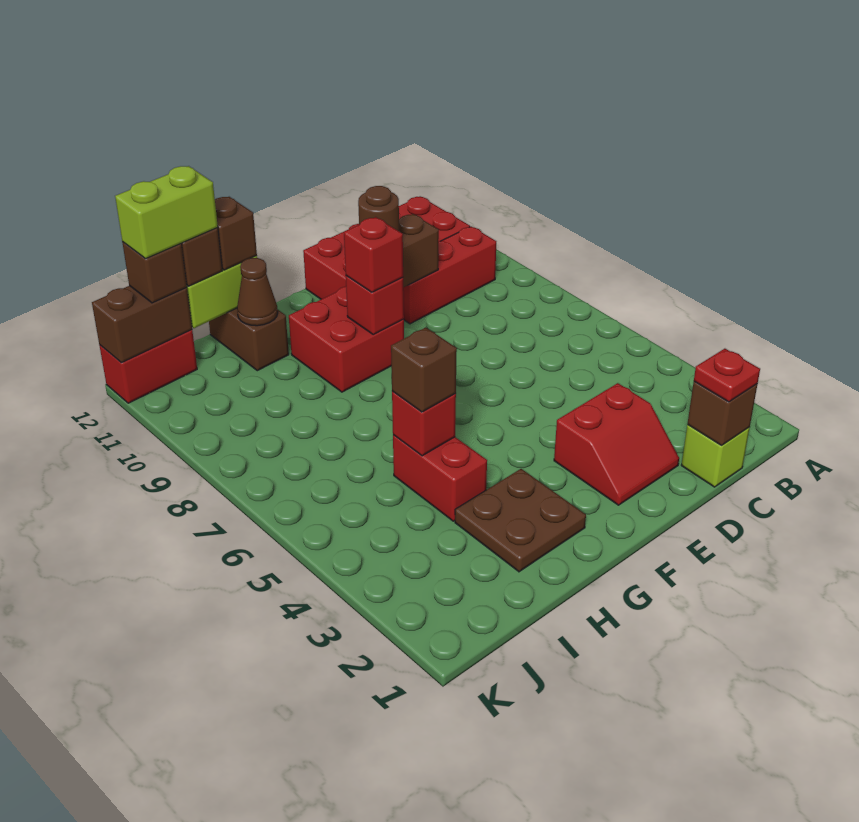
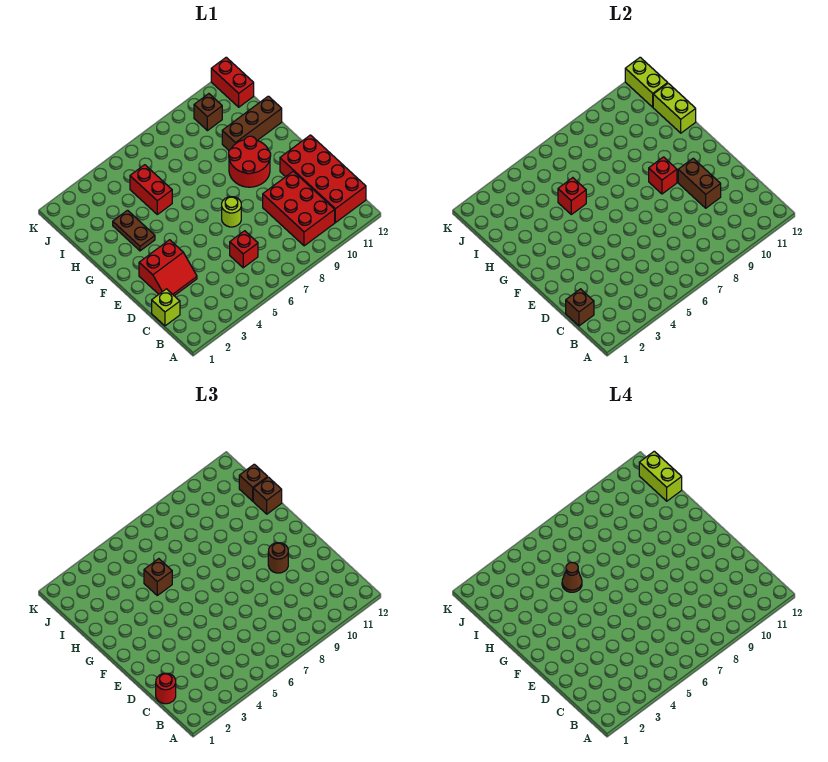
red 1x3 brick [403,226,496,324] -> red 2x3 brick [263,171,335,246]
red 1x1 plate [694,349,760,402] -> red 1x1 round brick [156,673,176,704]
red 2x2 slope [554,383,679,505] -> red 2x2 slope turned to [139,240,197,296]
none -> lime 1x1 round brick [222,197,241,227]
red 2x2 brick [289,286,404,392] -> red 2x2 round brick [229,136,271,187]
red 1x1 brick [344,217,403,292] -> red 1x1 brick moved to [230,231,258,268]
brown 2x2 plate [455,469,586,572] -> brown 1x2 plate [113,210,155,251]
red 1x2 brick [393,435,487,521] -> red 1x2 brick turned to [130,165,172,214]
brown 1x2 brick [209,308,289,371] -> brown 1x3 brick [222,96,282,150]
brown 1x1 cone [237,258,278,326] -> brown 1x1 cone moved to [562,563,582,592]
brown 1x2 brick [92,286,192,363] -> lime 1x2 brick [625,57,668,107]
brown 1x1 brick [122,242,187,303] -> brown 1x1 brick moved to [194,94,222,131]

